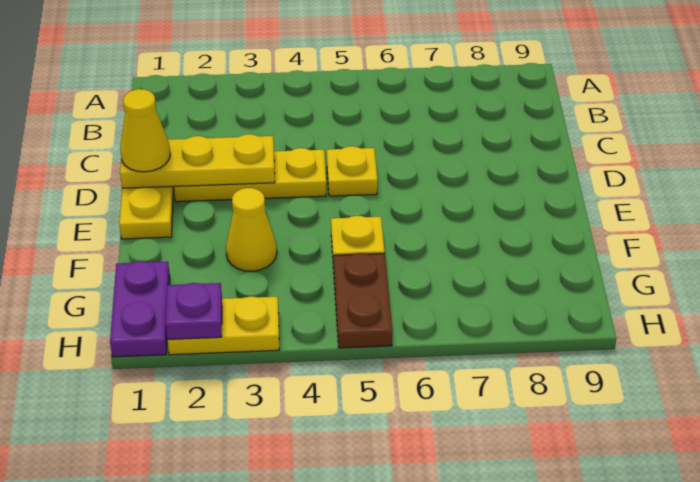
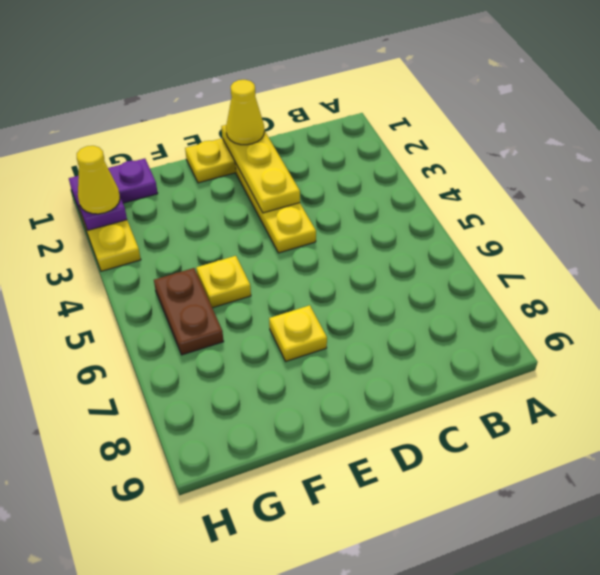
yellow 1x1 plate [327,146,378,196] -> yellow 1x1 plate moved to [269,305,327,361]
yellow 1x1 cone [226,188,277,271] -> yellow 1x1 cone moved to [77,146,120,214]
brown 1x2 plate [333,253,392,348] -> brown 1x2 plate turned to [154,268,224,355]

